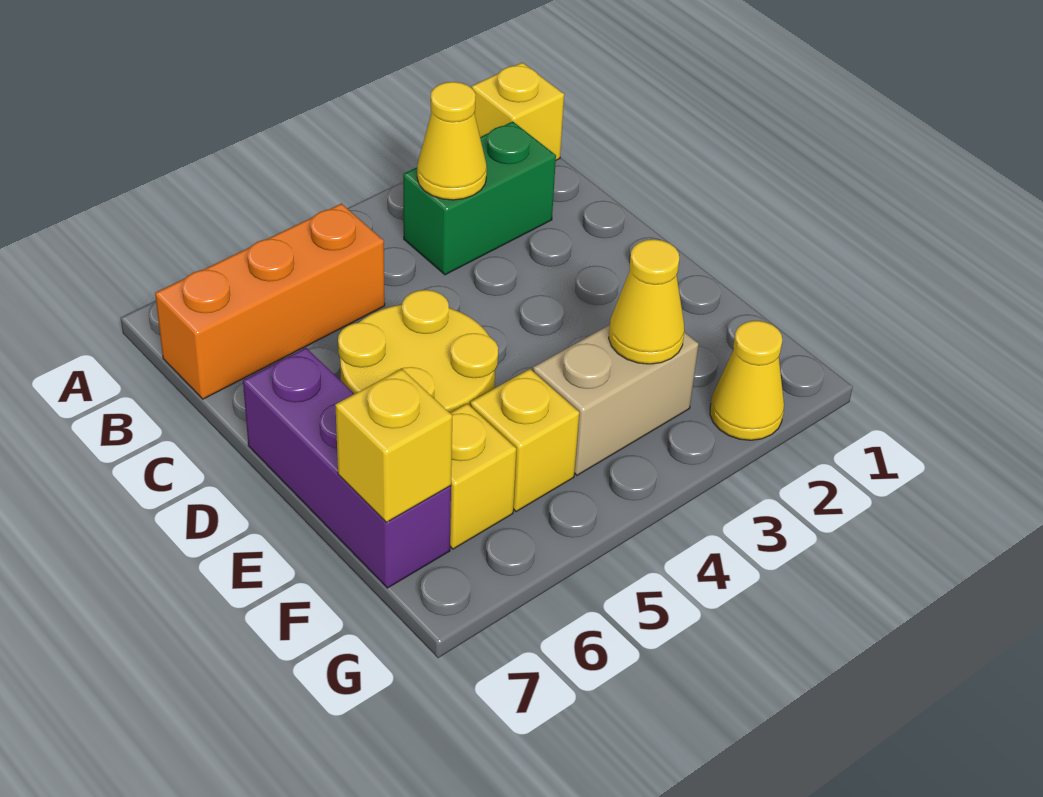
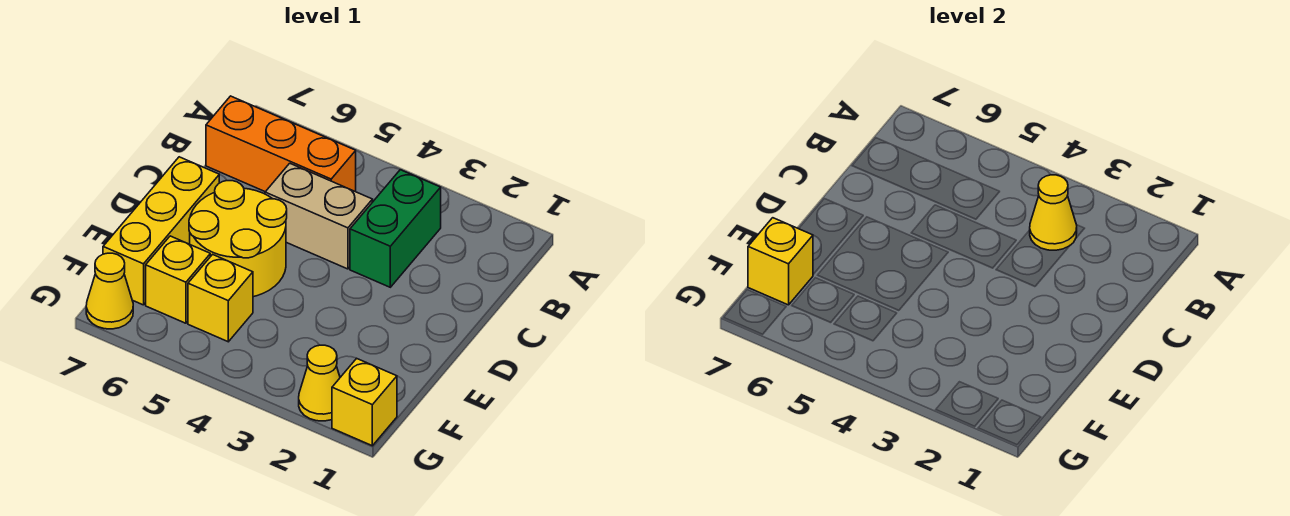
yellow 1x1 brick [472,63,564,160] -> yellow 1x1 brick moved to [332,358,397,446]
green 1x2 brick [403,122,556,275] -> green 1x2 brick turned to [350,170,441,287]
purple 1x3 brick [243,348,451,588] -> yellow 1x3 brick [103,157,219,305]
tan 1x2 brick [533,325,698,475] -> tan 1x2 brick moved to [265,163,372,269]
yellow 1x1 cone [609,239,684,364] -> yellow 1x1 cone moved to [86,253,133,329]

